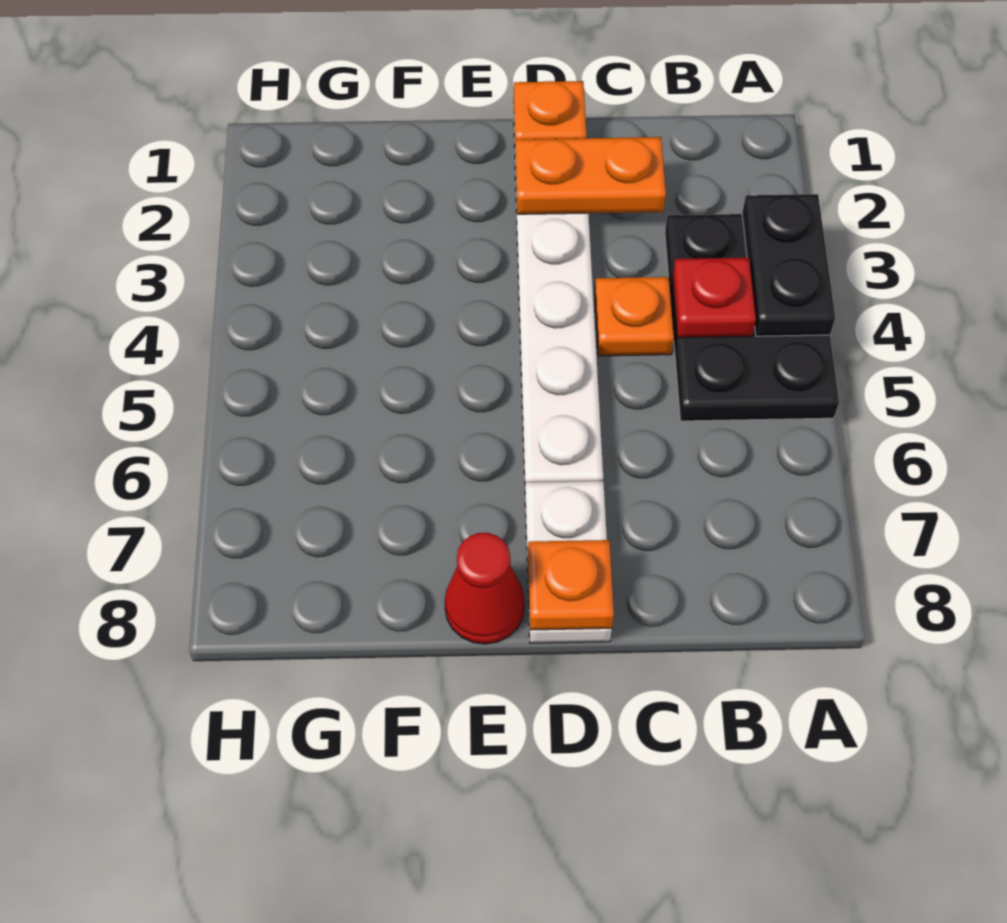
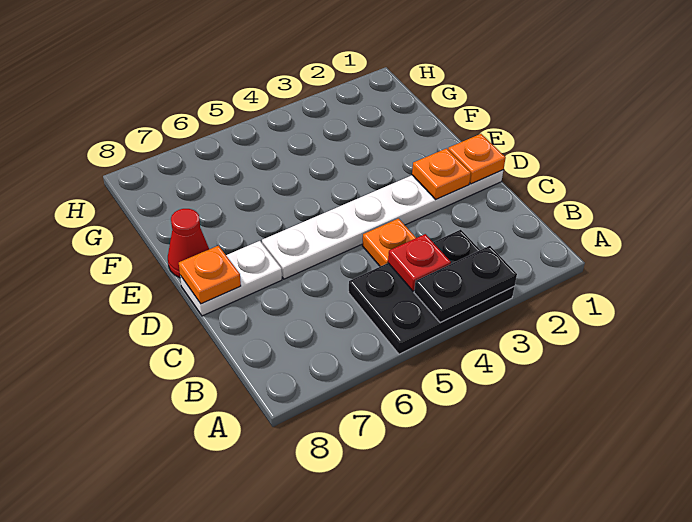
orange 1x2 plate [515,137,666,214] -> orange 1x1 plate [412,148,471,199]

